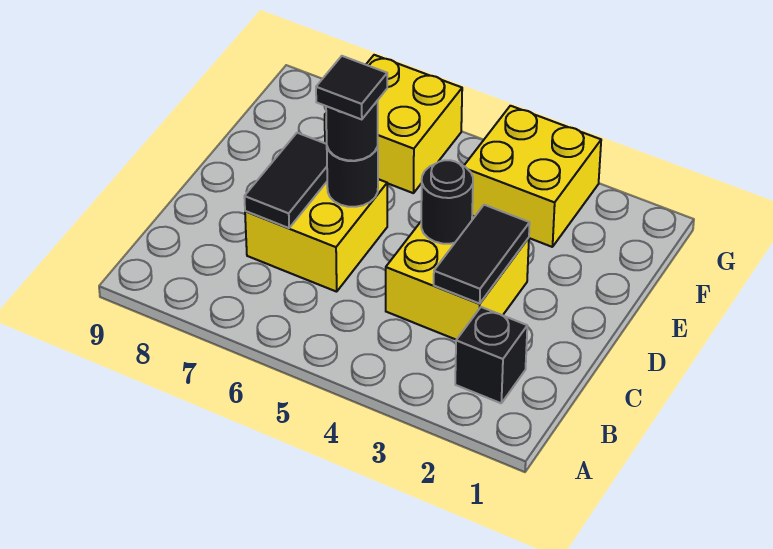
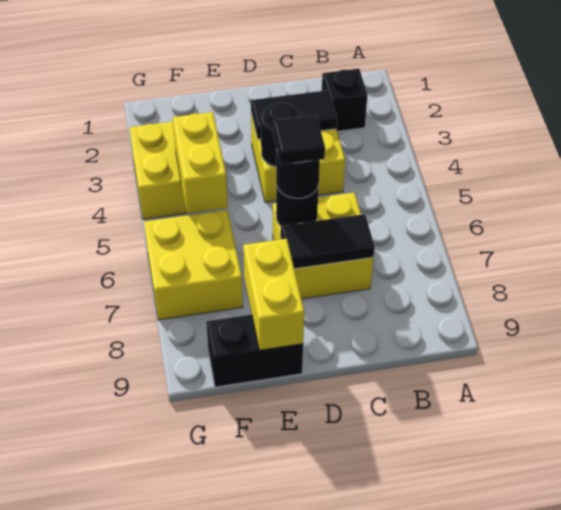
none -> yellow 1x2 brick [243,239,304,350]
none -> black 1x2 brick [206,314,303,387]
none -> yellow 1x2 brick [173,112,228,214]

